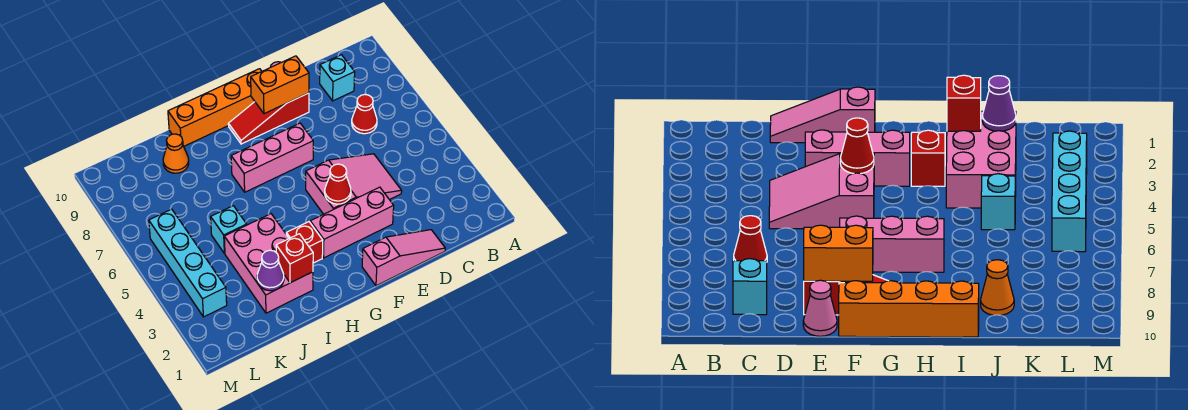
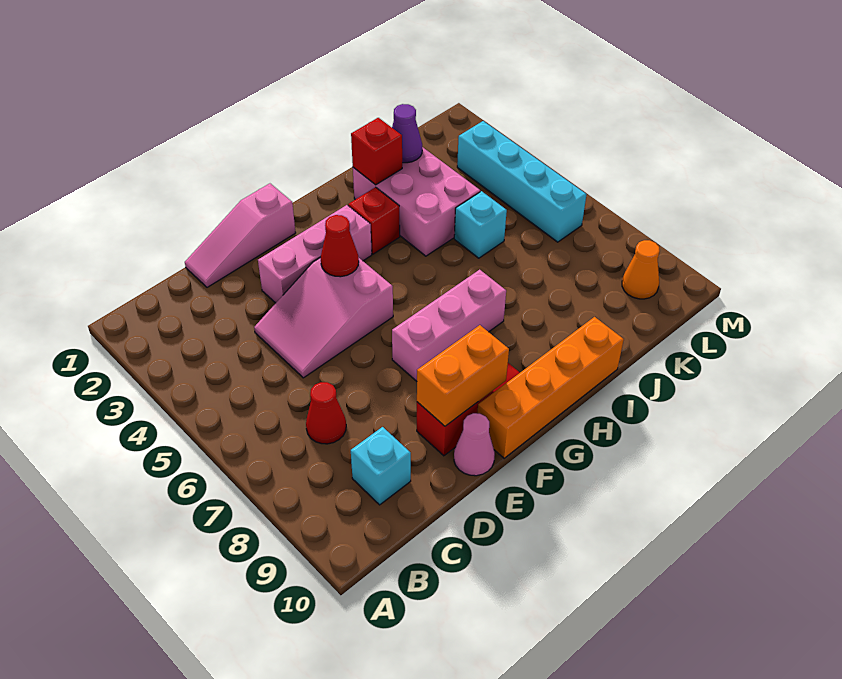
orange 1x1 cone [163,134,189,173] -> orange 1x1 cone moved to [622,240,660,299]

